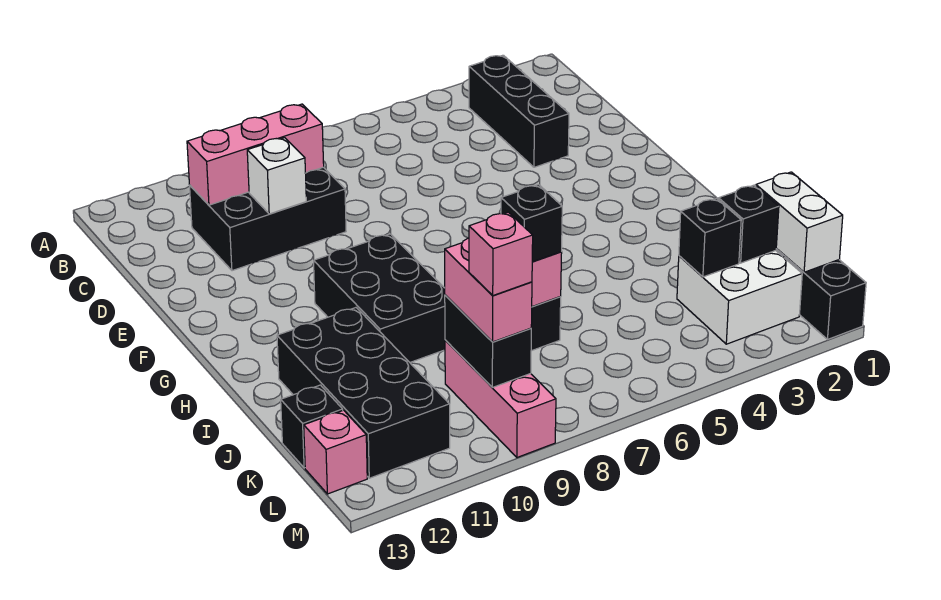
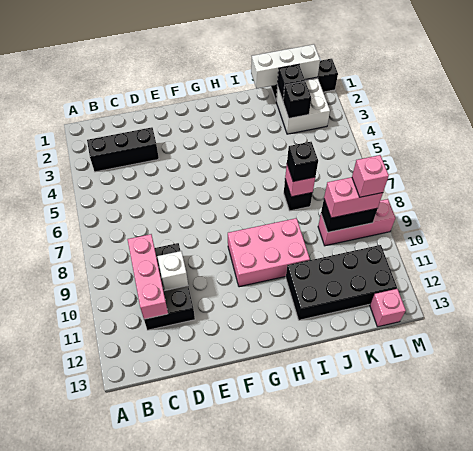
black 2x3 brick [314,234,445,362] -> pink 2x3 brick [228,218,310,287]
white 1x2 brick [756,172,843,272] -> white 1x3 brick [251,44,320,89]
black 1x1 brick [281,385,343,468] -> none

